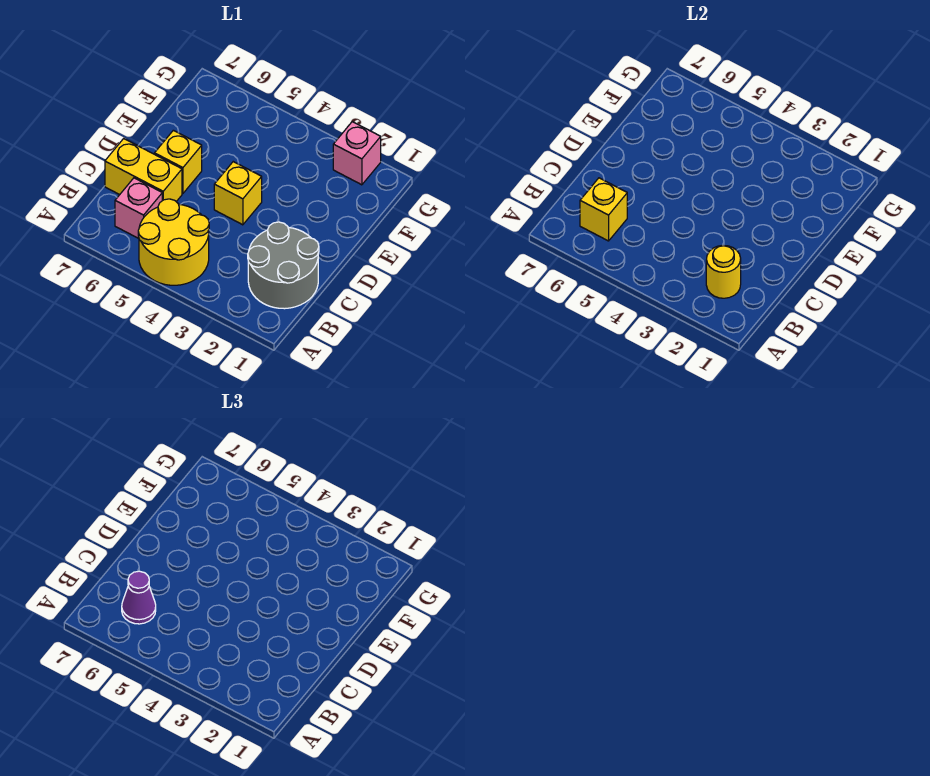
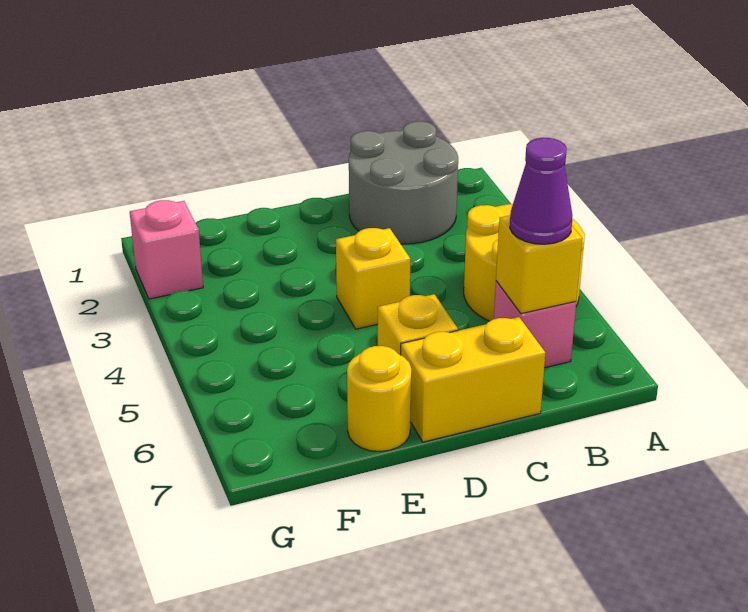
yellow 1x1 round brick [706,245,741,298] -> yellow 1x1 round brick moved to [347,346,411,452]
yellow 1x2 brick [105,139,182,202] -> yellow 1x2 brick turned to [401,317,545,442]

